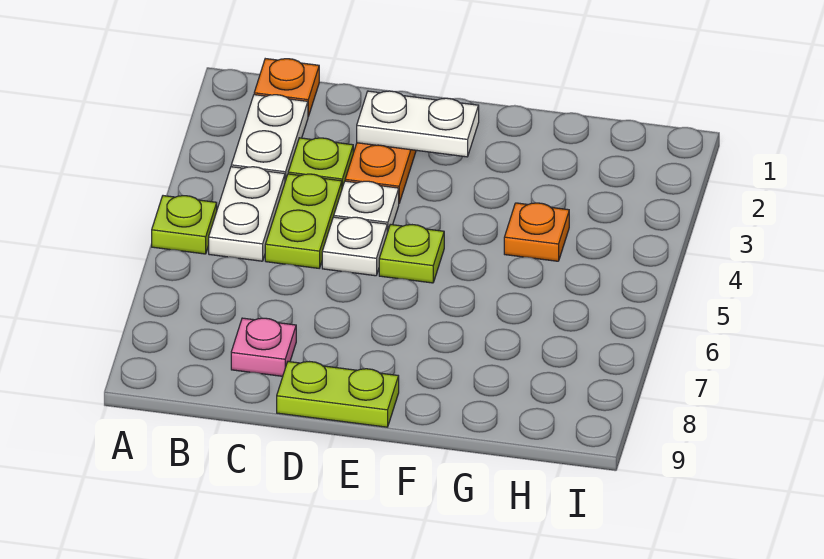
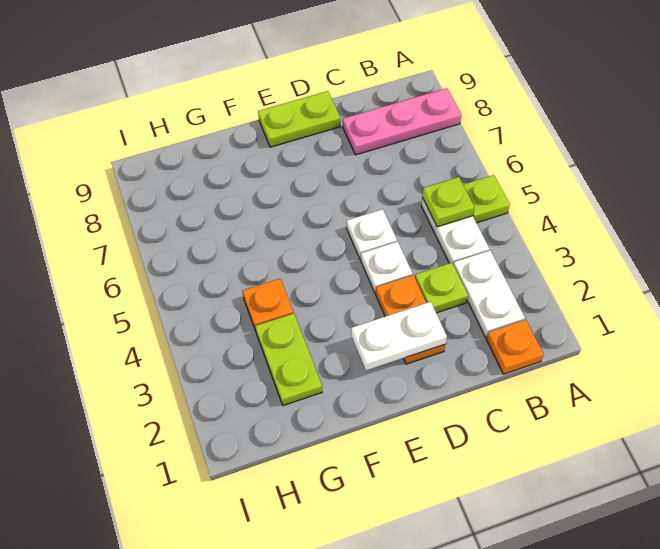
lime 1x2 plate [265,174,342,268] -> lime 1x2 plate moved to [255,313,322,406]
pink 1x1 plate [231,318,296,376] -> pink 1x3 plate [343,88,461,155]
lime 1x1 plate [379,224,444,283] -> lime 1x1 plate moved to [422,177,475,227]

